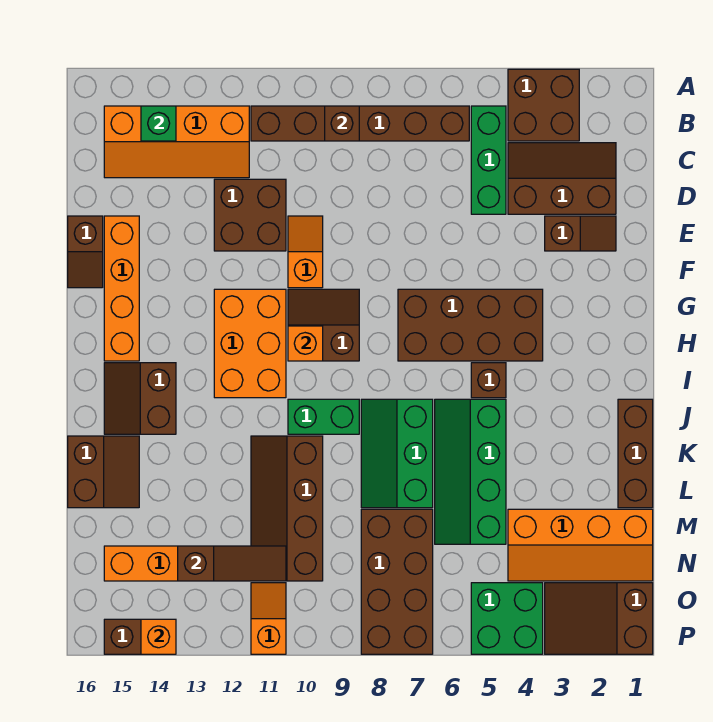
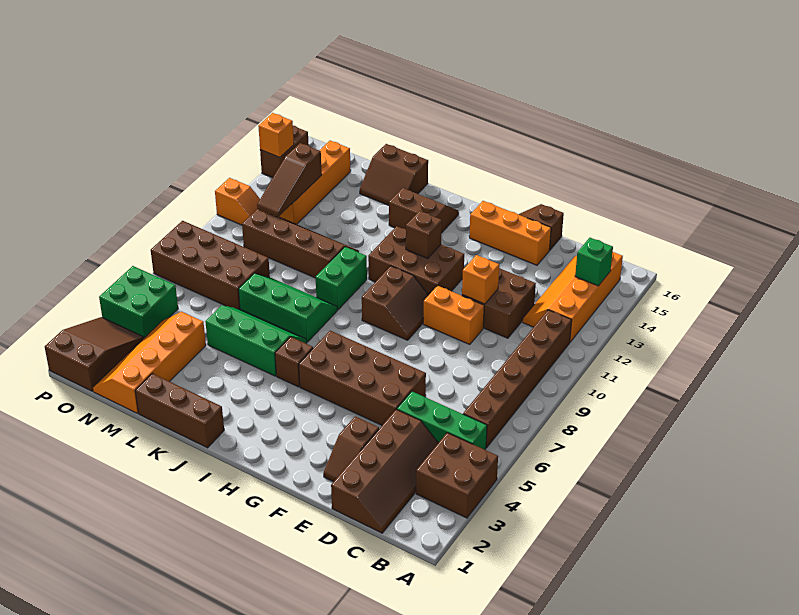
brown 1x1 brick [325,106,359,141] -> brown 1x1 brick moved to [406,211,442,258]
brown 2x3 slope [508,143,616,214] -> brown 2x4 slope [331,410,438,533]
orange 1x2 slope [288,216,323,288] -> orange 1x2 brick [423,286,484,345]
orange 1x4 brick [104,216,139,361] -> orange 1x3 brick [469,201,551,265]
brown 2x4 brick [398,289,543,361] -> brown 2x4 brick turned to [299,331,426,425]
orange 2x3 brick [214,289,286,398] -> brown 2x3 brick [368,226,464,295]
orange 1x1 brick [288,326,323,361] -> orange 1x1 brick moved to [462,255,499,304]
green 2x4 slope [435,399,506,544] -> green 2x3 slope [205,305,307,376]

